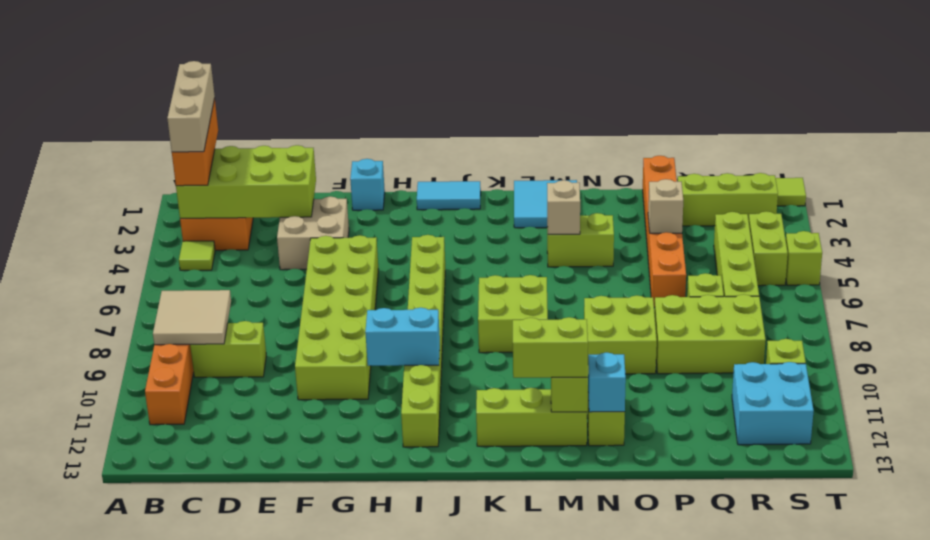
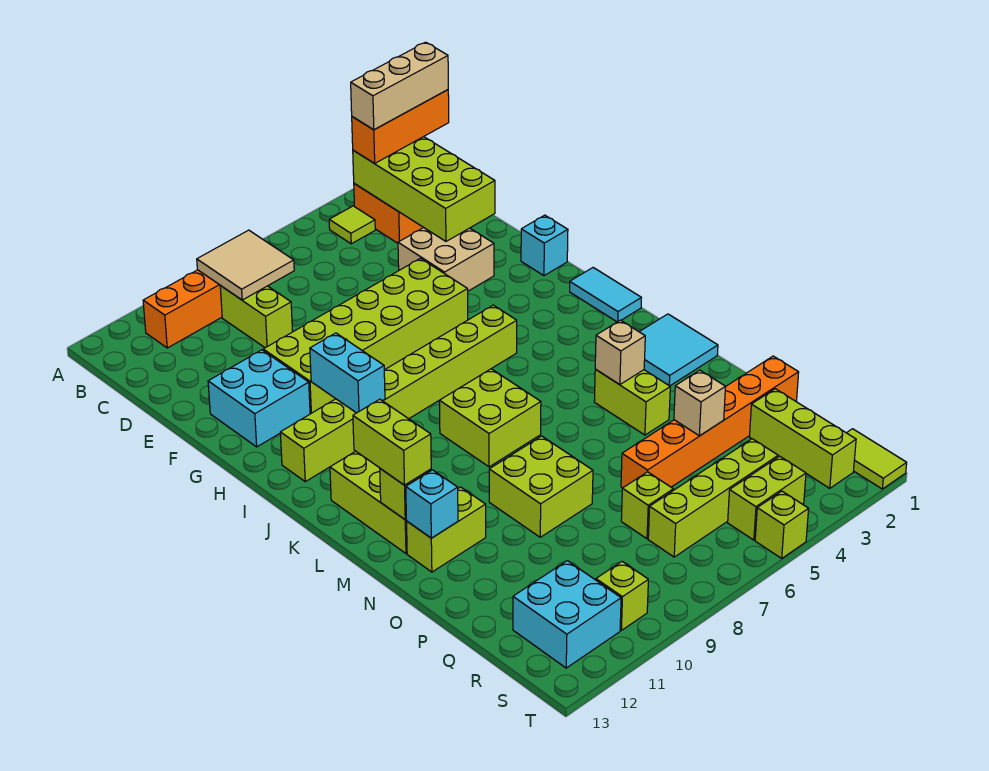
none -> cyan 2x2 brick [208,350,310,447]
lime 2x3 brick [654,294,766,374] -> none

